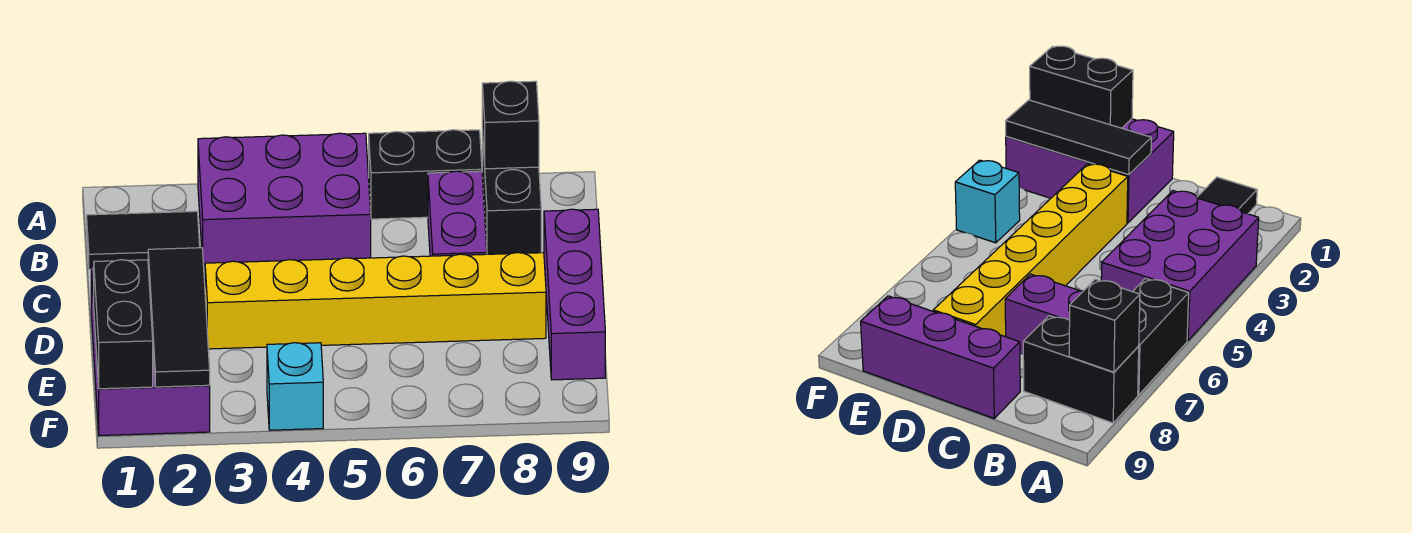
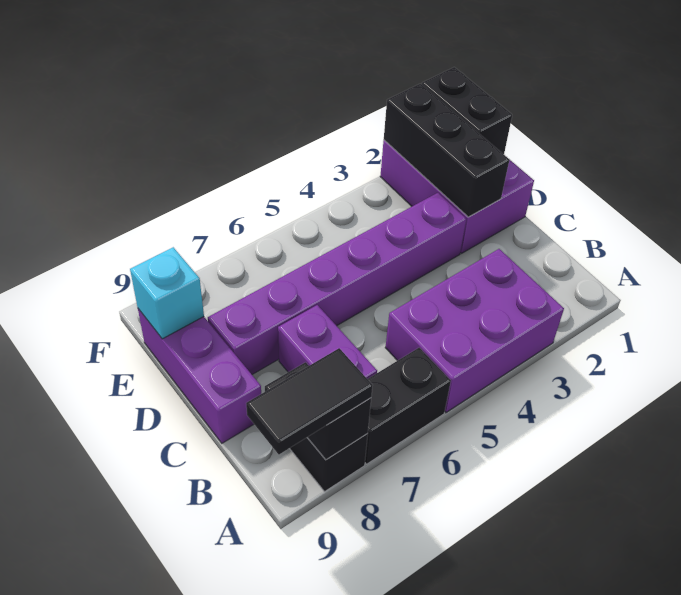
black 1x2 tile [87,211,200,269] -> black 1x2 tile moved to [246,348,373,454]
black 1x3 tile [148,248,210,387] -> black 1x3 brick [384,84,509,217]
yellow 1x6 brick [205,253,546,349] -> purple 1x6 brick [208,193,466,374]
cyan 1x1 brick [267,343,323,430] -> cyan 1x1 brick moved to [130,247,204,339]

